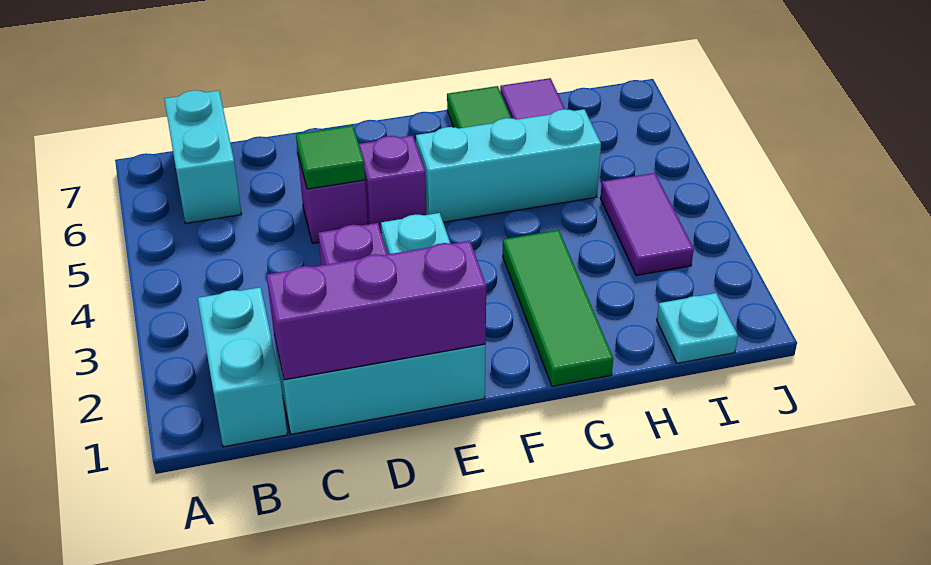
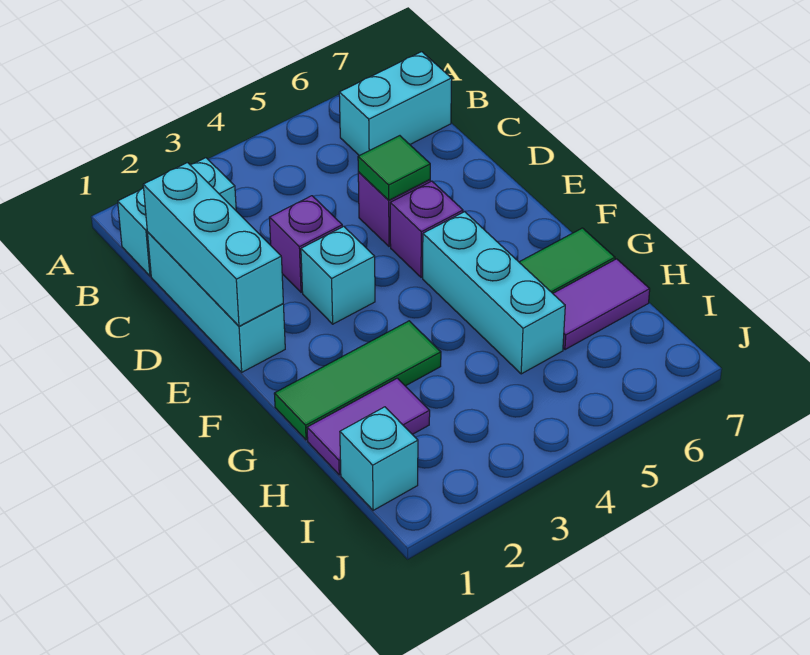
purple 1x3 brick [267,241,486,380] -> cyan 1x3 brick [143,163,283,326]
cyan 1x1 plate [657,293,738,363] -> cyan 1x1 brick [340,407,418,510]
purple 1x2 tile [600,173,694,275] -> purple 1x2 tile moved to [307,378,430,475]

